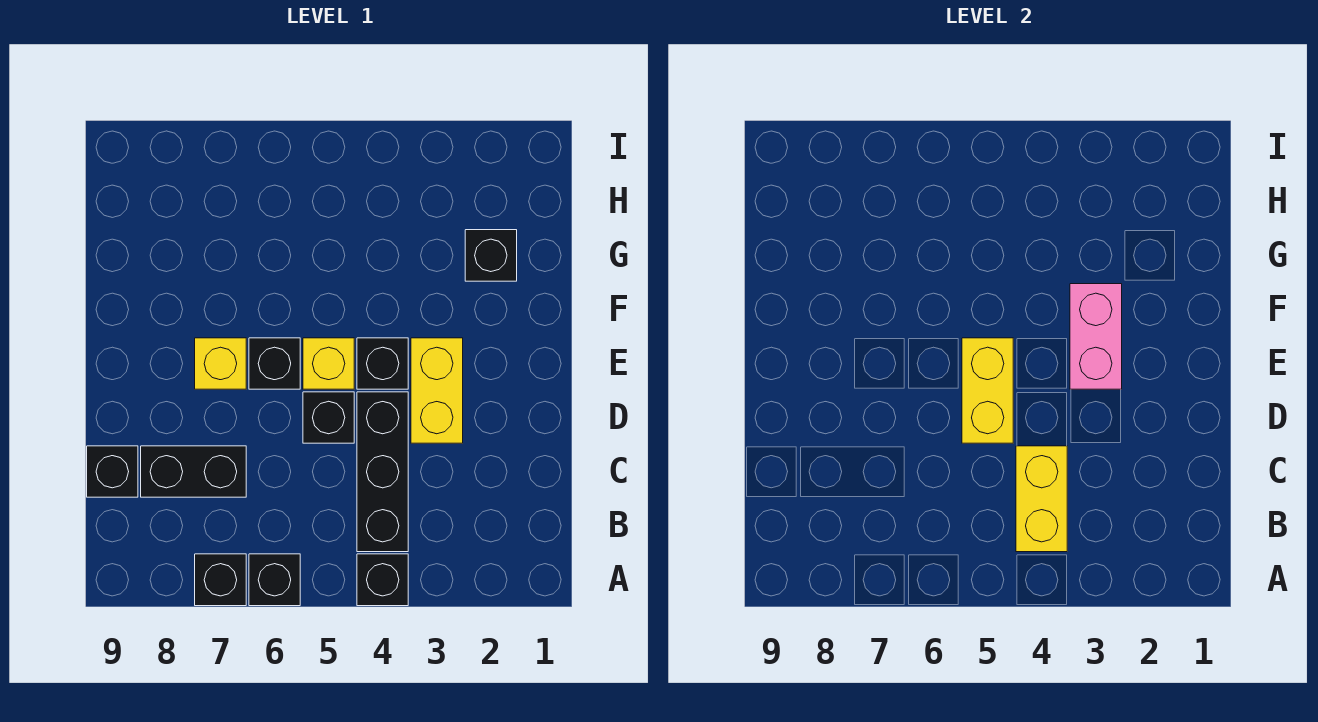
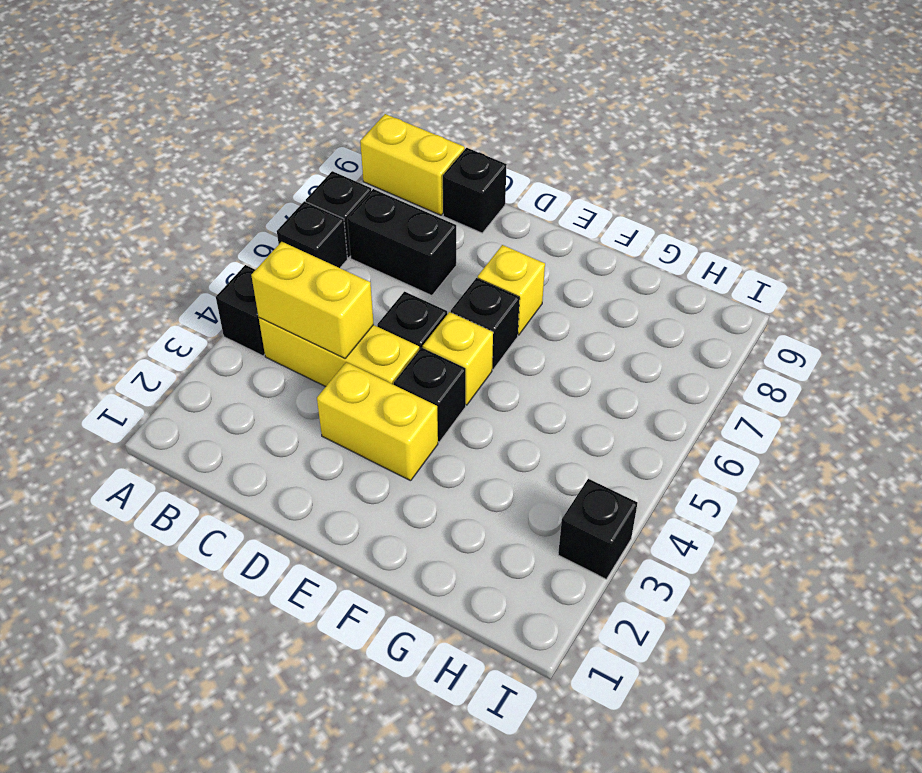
black 1x3 brick [357,392,408,552] -> yellow 1x3 brick [259,318,419,387]
black 1x2 brick [141,446,246,497] -> black 1x2 brick turned to [347,189,456,296]
yellow 1x2 brick [962,338,1013,443] -> yellow 1x2 brick moved to [360,114,465,215]
pink 1x2 brick [1070,284,1122,389] -> none
black 1x1 brick [465,230,517,281] -> black 1x1 brick moved to [558,479,638,579]

